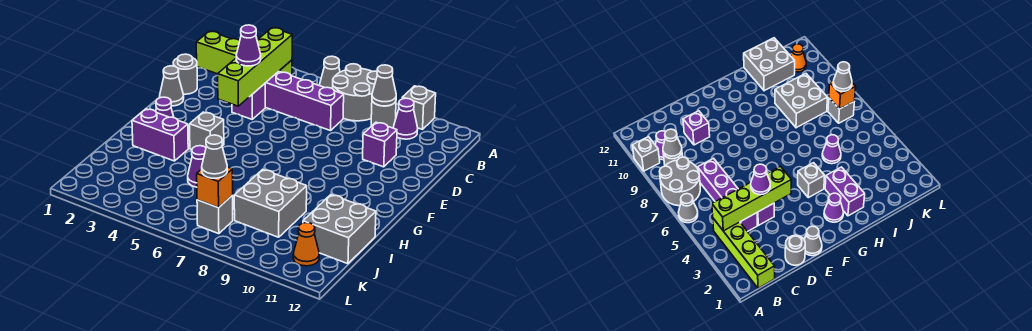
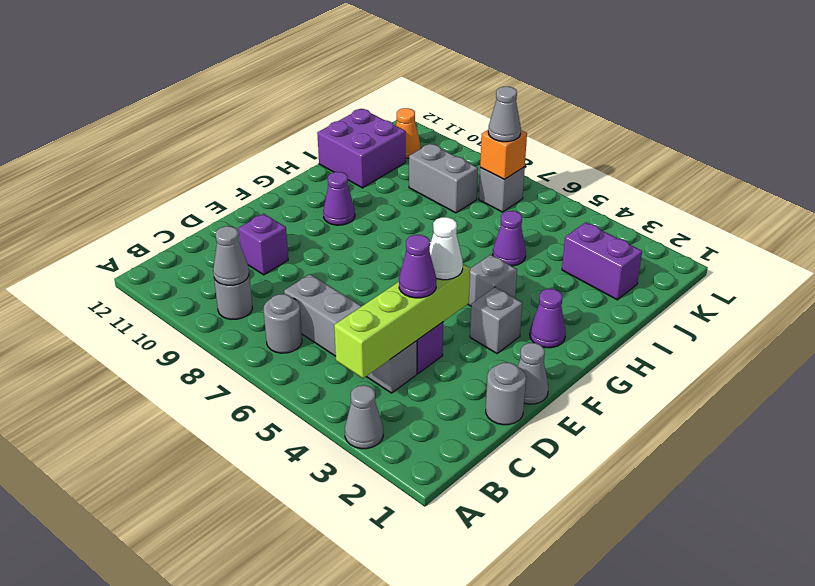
grey 1x1 cone [319,56,340,89] -> grey 1x1 cone moved to [345,385,383,449]
grey 2x2 round brick [333,64,377,121] -> grey 1x1 round brick [263,294,302,353]
grey 1x1 brick [402,86,436,129] -> grey 1x1 brick moved to [470,287,522,354]
lime 1x4 brick [196,31,292,76] -> none
purple 1x1 cone [393,98,418,139] -> purple 1x1 cone moved to [323,172,355,225]
purple 1x4 brick [265,71,344,131] -> grey 1x4 brick [284,274,417,393]
none -> white 1x1 cone [430,217,463,280]
purple 1x2 brick [132,109,188,161] -> purple 1x2 brick moved to [562,222,642,300]
grey 2x2 brick [234,169,307,237] -> grey 1x2 brick [409,144,478,213]
grey 2x2 brick [303,195,376,264] -> purple 2x2 brick [317,109,406,188]

